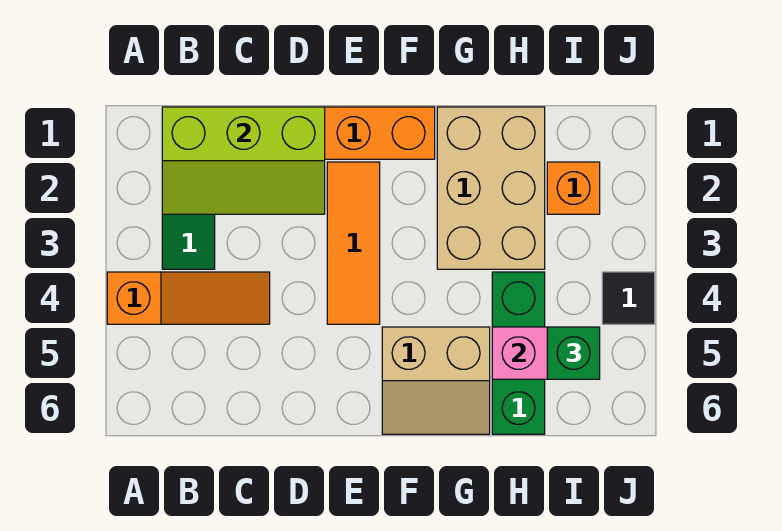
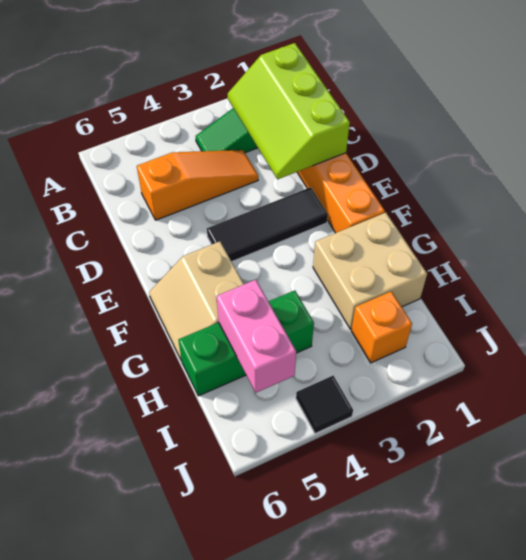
orange 1x3 slope [107,272,270,324] -> orange 1x3 slope turned to [137,150,258,220]
orange 1x3 tile [327,162,380,324] -> black 1x3 tile [207,187,328,262]
tan 2x3 brick [437,107,545,269] -> tan 2x2 brick [313,213,427,329]
green 1x1 brick [547,327,600,379] -> none

